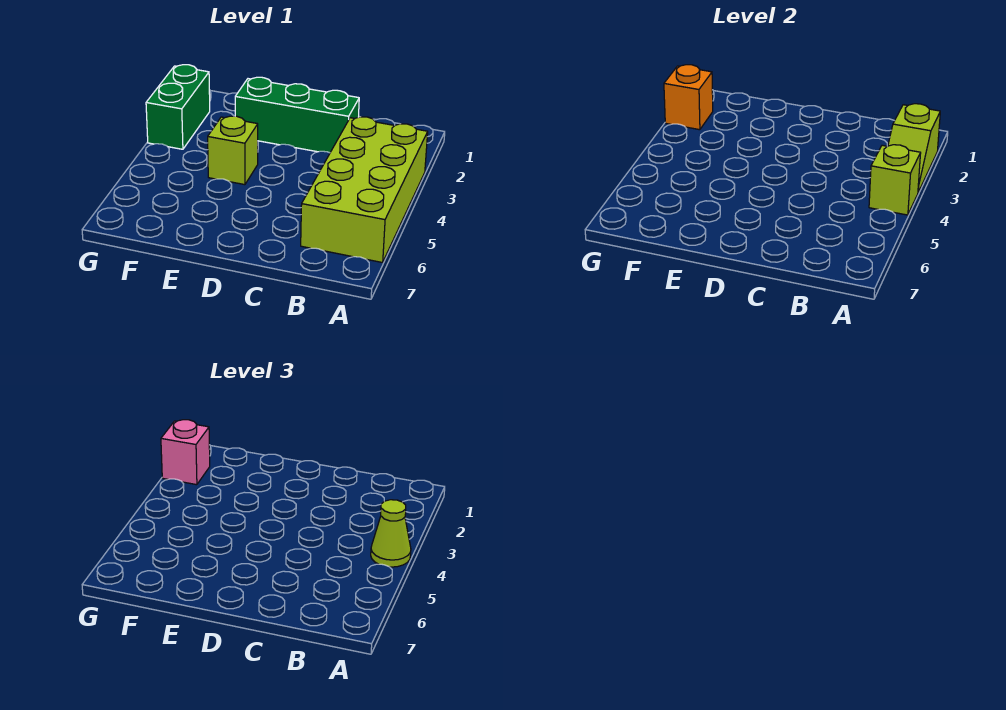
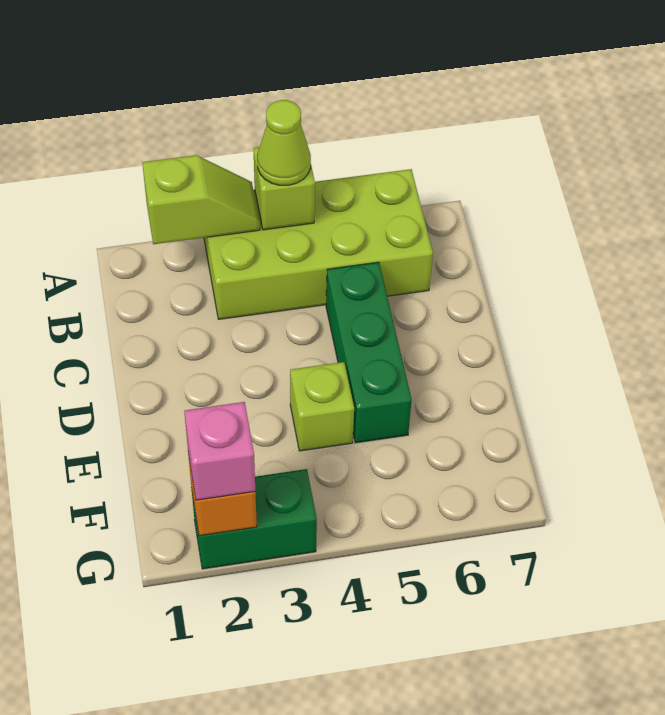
green 1x3 brick [235,77,359,153] -> green 1x3 brick moved to [326,262,412,443]

